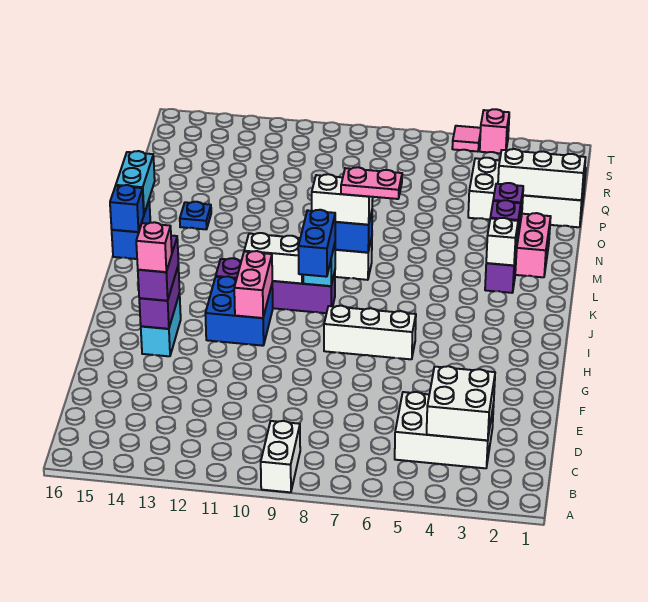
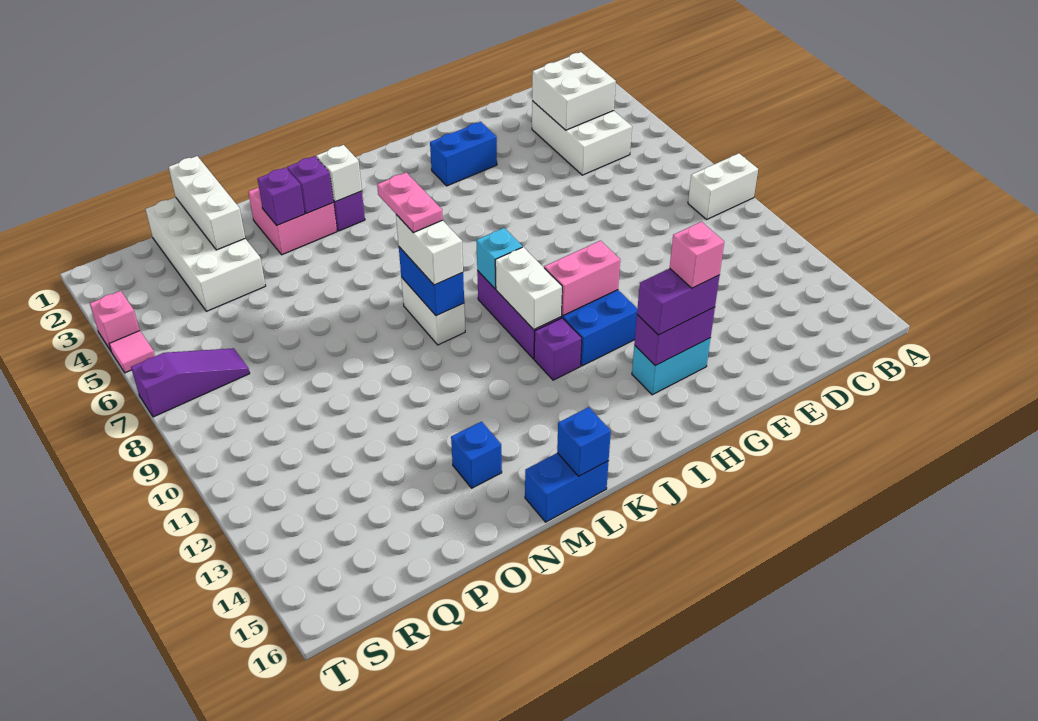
white 1x3 brick [324,306,416,359] -> none
blue 1x2 brick [298,210,335,277] -> blue 1x2 brick moved to [430,122,497,186]
cyan 1x2 brick [116,151,155,213] -> none
blue 1x1 plate [180,202,211,229] -> blue 1x1 brick [451,422,502,488]
none -> purple 1x3 slope [131,348,250,417]

